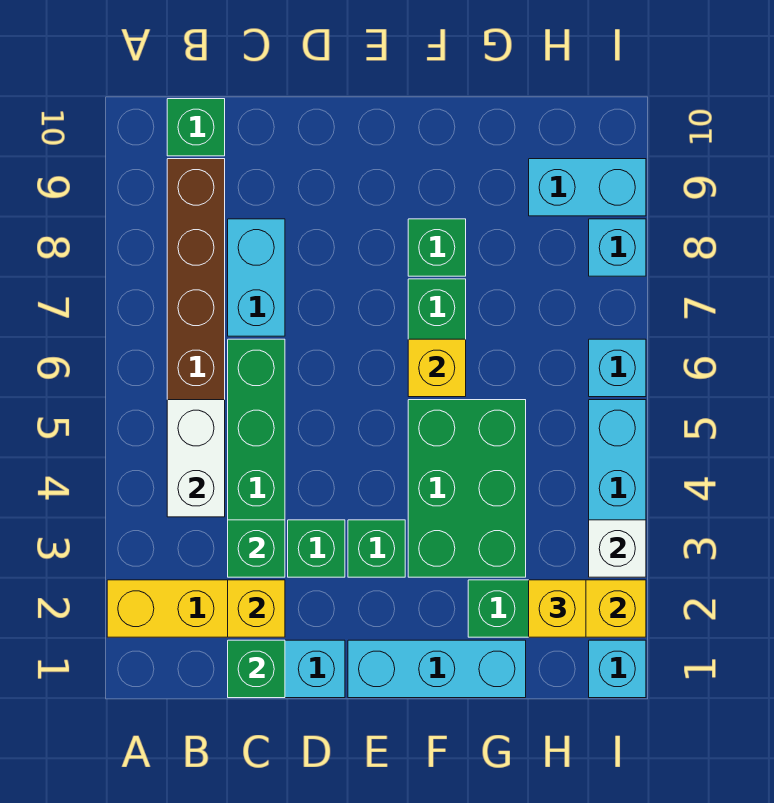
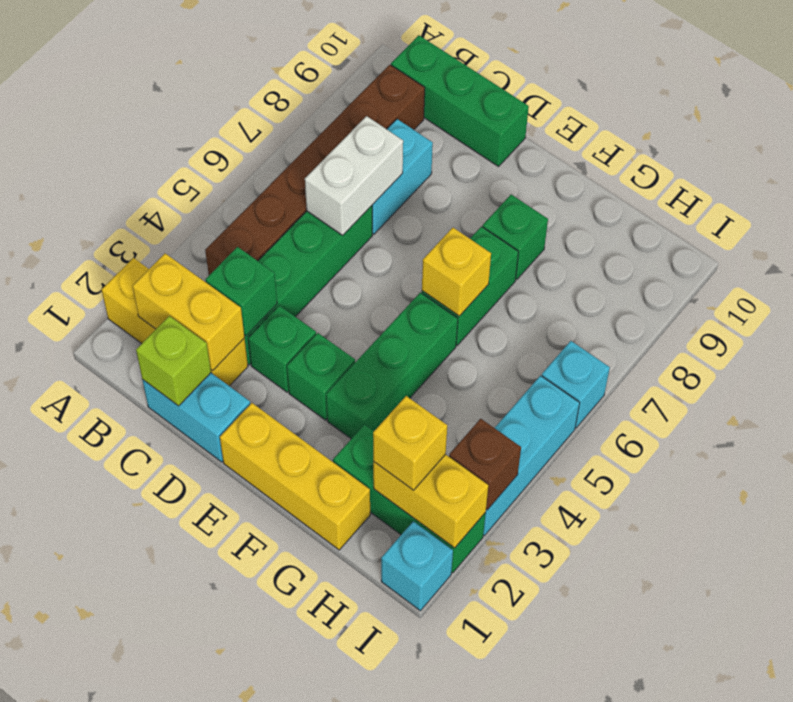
white 1x2 brick [167,400,225,517] -> white 1x2 brick moved to [305,116,403,235]
green 1x1 brick [167,99,225,156] -> green 1x3 brick [391,35,529,167]
green 1x1 brick [228,640,285,698] -> lime 1x1 brick [136,316,211,406]
yellow 1x1 brick [228,580,285,637] -> yellow 1x2 brick [132,253,244,371]
cyan 1x3 brick [348,640,526,698] -> yellow 1x3 brick [220,403,370,550]
green 2x3 brick [408,400,526,577] -> green 1x3 brick [326,292,458,439]
cyan 1x2 brick [529,159,646,216] -> none
white 1x1 brick [589,520,646,577] -> brown 1x1 brick [449,419,521,510]
cyan 1x1 brick [589,219,646,276] -> none

